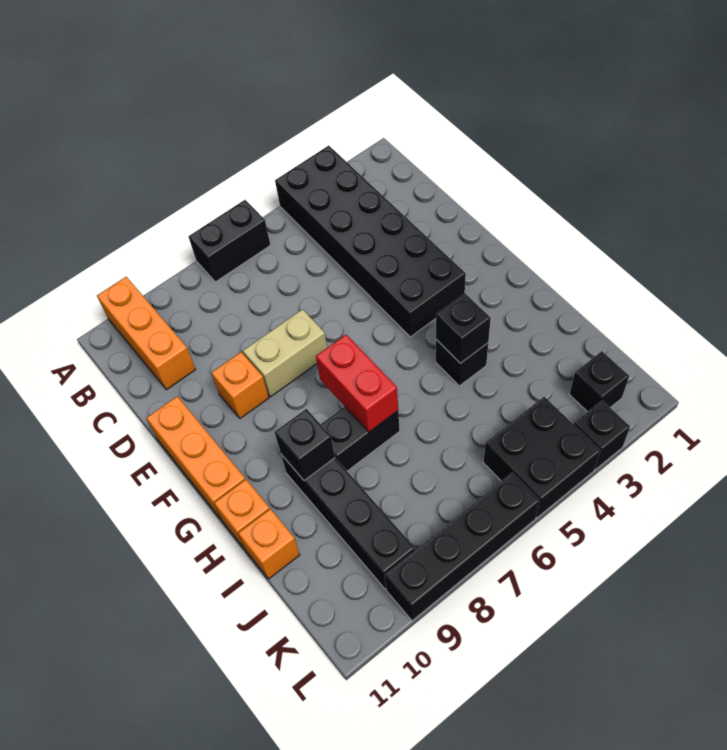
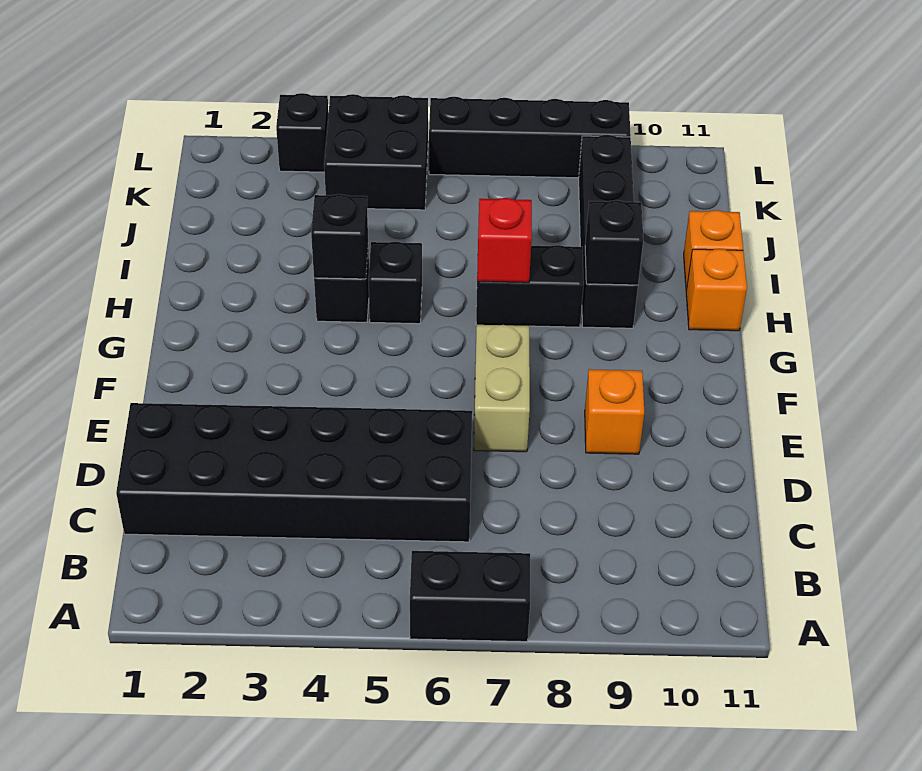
black 2x6 brick [275,146,466,337] -> black 2x6 brick turned to [116,403,472,542]
orange 1x3 brick [97,277,195,390] -> none
tan 1x2 brick [243,309,327,397] -> tan 1x2 brick turned to [474,325,530,452]
orange 1x3 brick [147,396,246,519] -> none
red 1x2 brick [316,335,398,432] -> red 1x1 brick [477,198,532,283]
black 1x1 brick [569,351,629,412] -> black 1x1 brick moved to [368,242,422,324]

